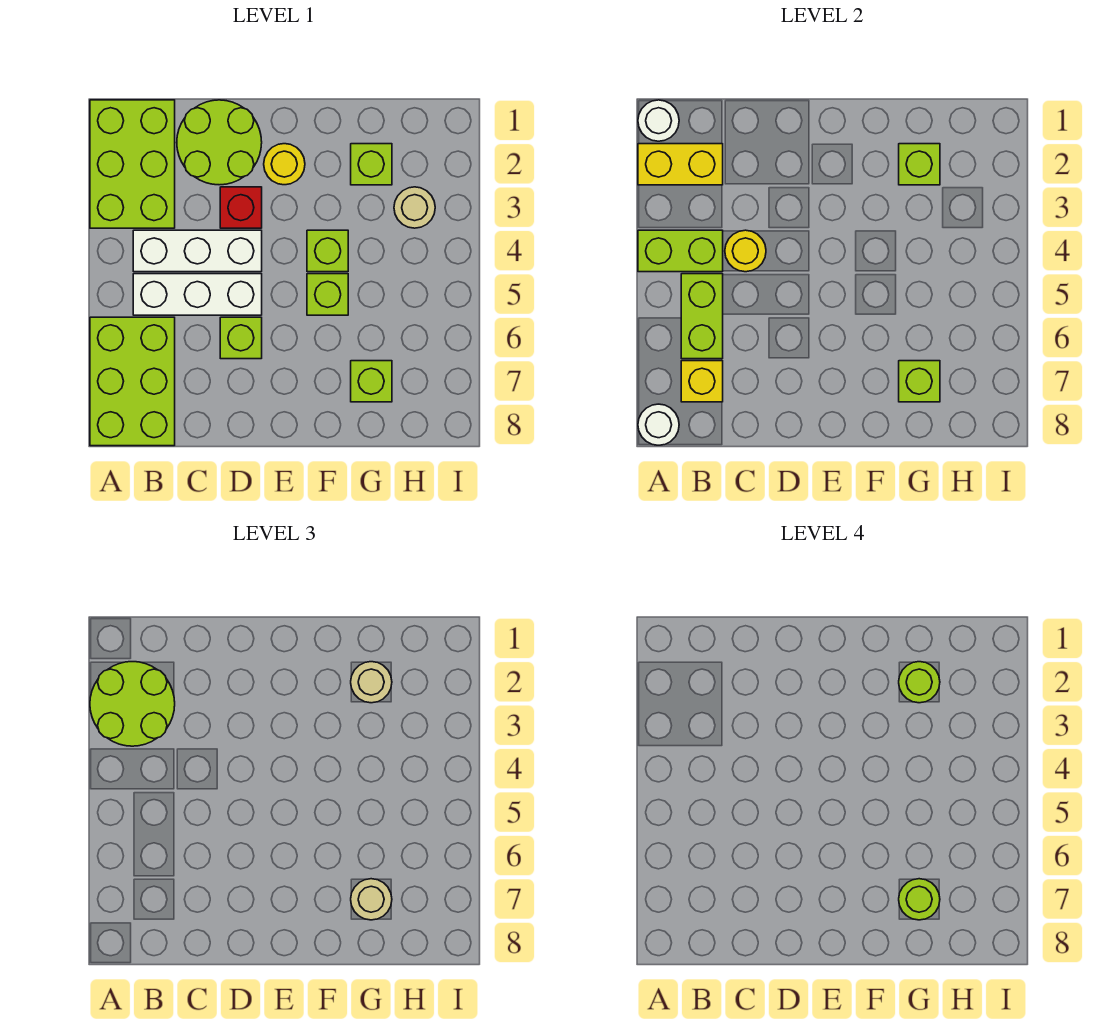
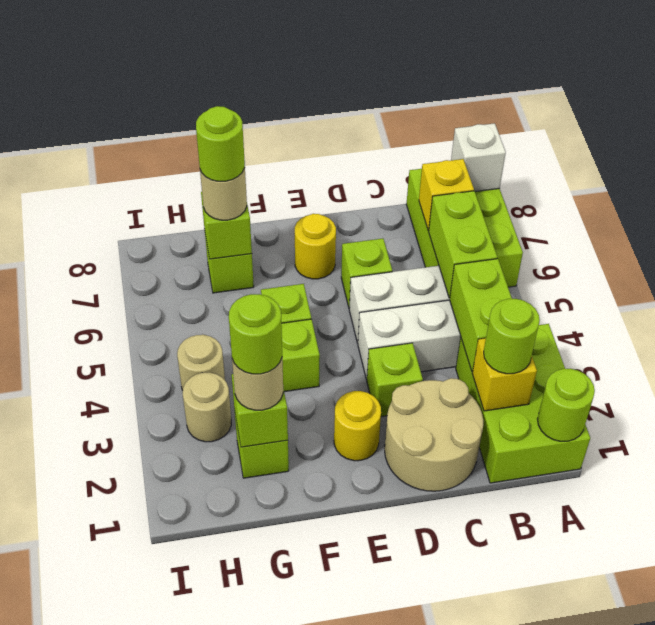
white 1x1 round brick [638,100,679,141] -> lime 1x1 round brick [538,369,595,441]
yellow 1x2 brick [638,144,723,185] -> yellow 1x1 brick [472,338,537,411]
lime 2x2 round brick [90,662,175,746] -> lime 1x1 round brick [484,299,540,374]
lime 1x2 brick [638,230,723,272] -> lime 1x2 brick turned to [450,259,512,372]
white 1x1 round brick [638,404,679,445] -> white 1x1 brick [451,123,506,192]
lime 2x2 round brick [177,100,262,185] -> tan 2x2 round brick [385,378,483,491]
yellow 1x1 round brick [725,230,766,272] -> yellow 1x1 round brick moved to [295,214,336,279]
red 1x1 brick [220,187,262,228] -> lime 1x1 brick [367,343,423,417]
none -> tan 1x1 round brick [177,335,225,390]

